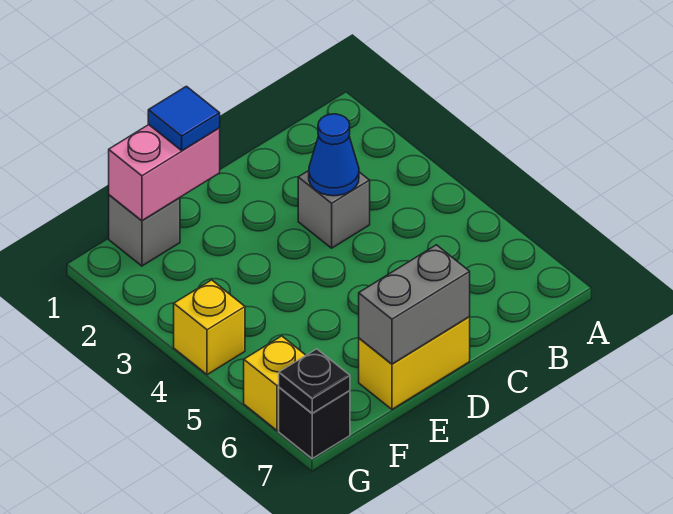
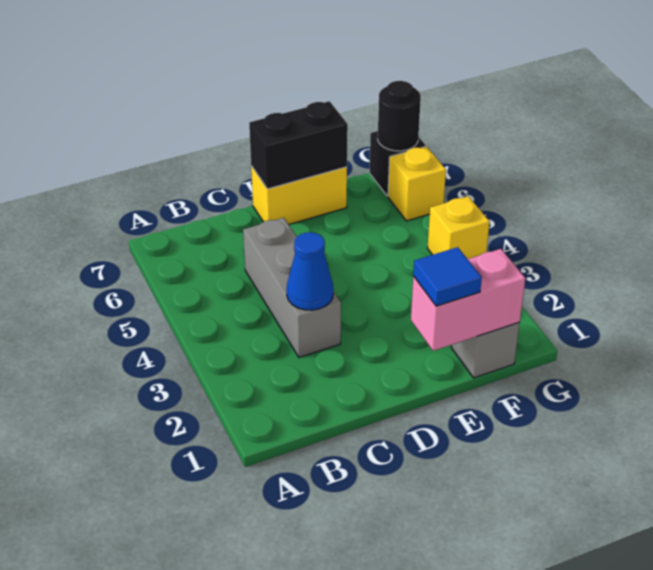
grey 1x1 brick [298,171,370,248] -> grey 1x3 brick [243,218,341,357]
grey 1x2 brick [359,245,470,364] -> black 1x2 brick [249,101,348,189]
black 1x1 plate [279,349,350,413] -> black 1x1 round brick [378,81,421,151]

